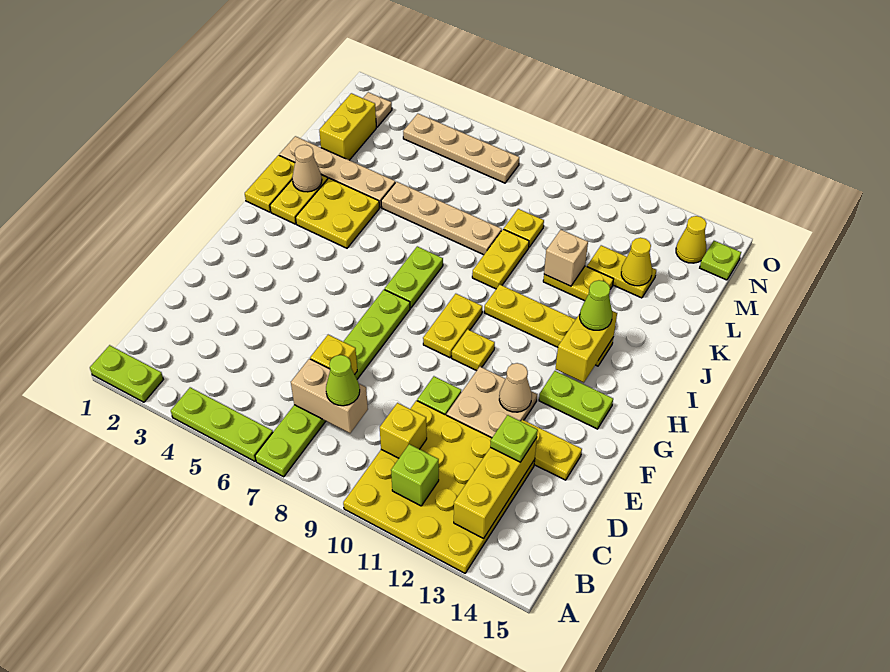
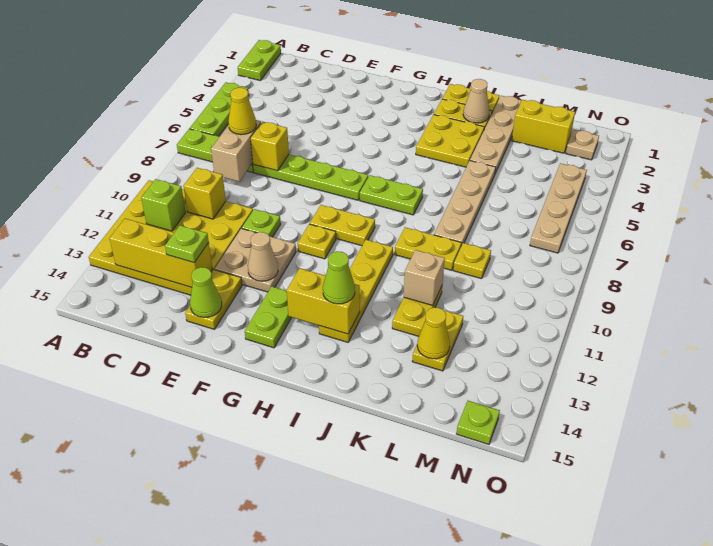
lime 1x1 cone [326,355,360,406] -> lime 1x1 cone moved to [190,267,222,317]
yellow 1x1 cone [676,216,707,263] -> yellow 1x1 cone moved to [228,88,256,135]

